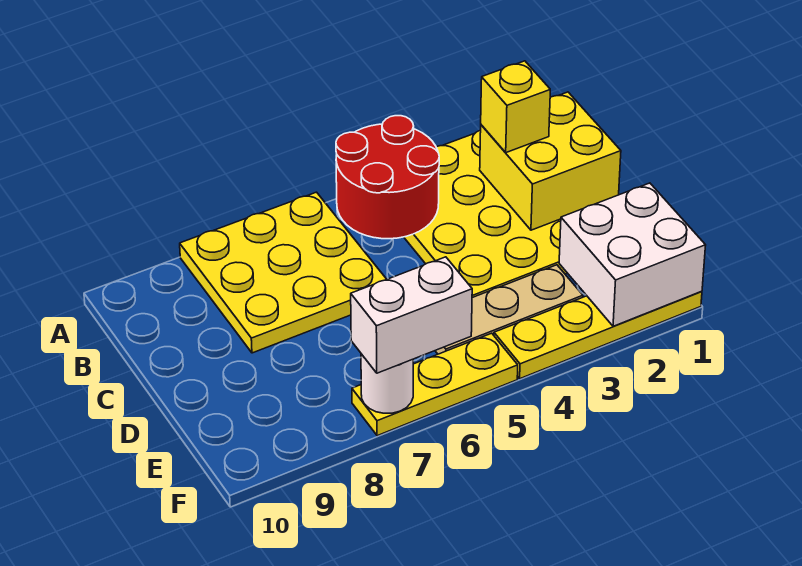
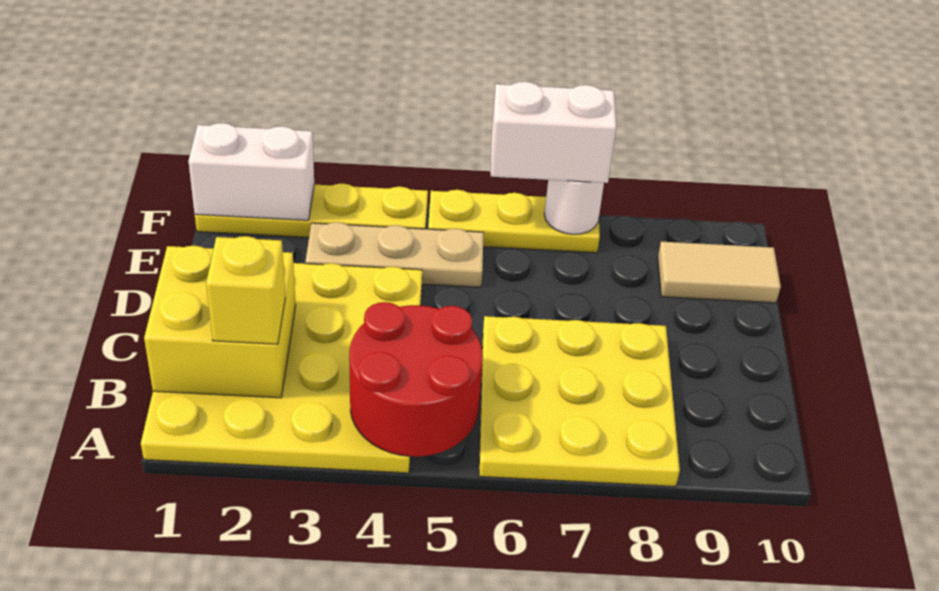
white 2x2 brick [559,183,706,326] -> white 1x2 brick [188,123,314,220]
none -> tan 1x2 tile [658,242,781,303]

